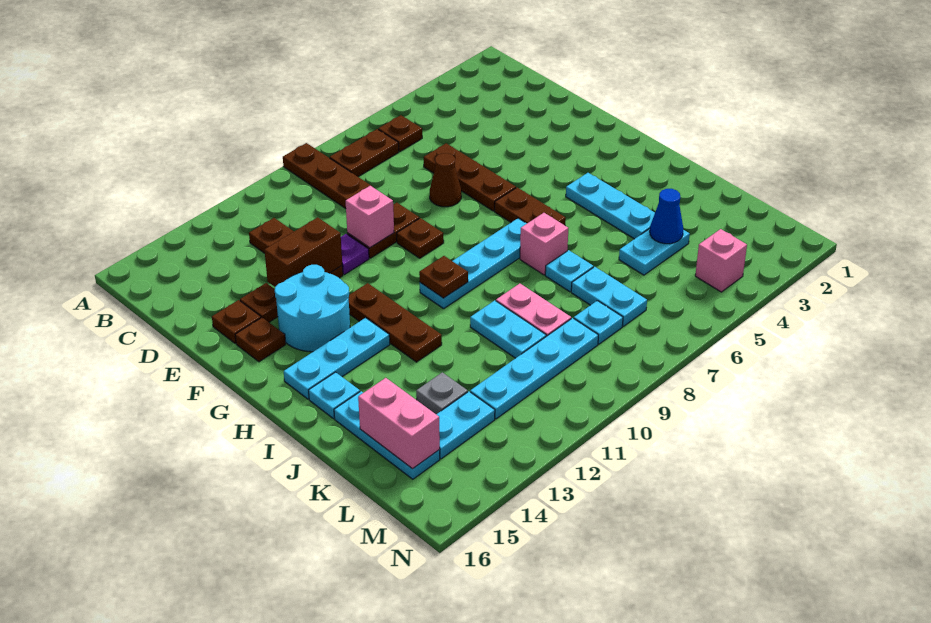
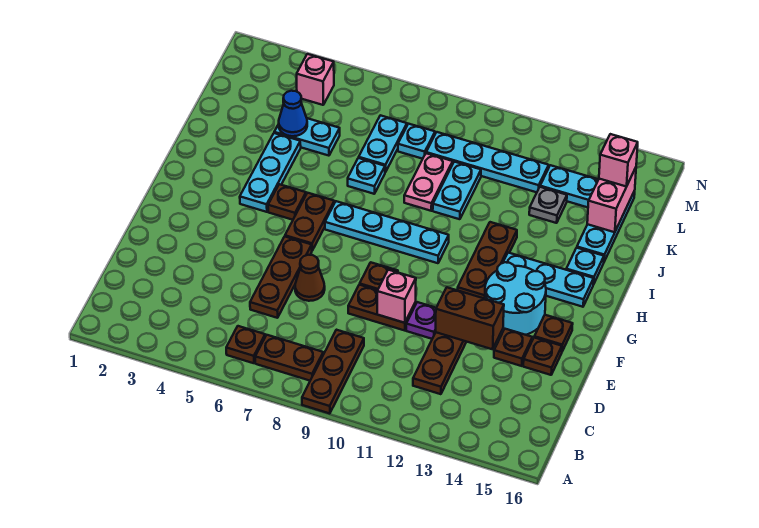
brown 1x1 plate [419,256,468,298] -> brown 1x1 plate moved to [268,184,306,220]
pink 1x1 brick [520,213,569,275] -> pink 1x1 brick moved to [599,134,638,187]

